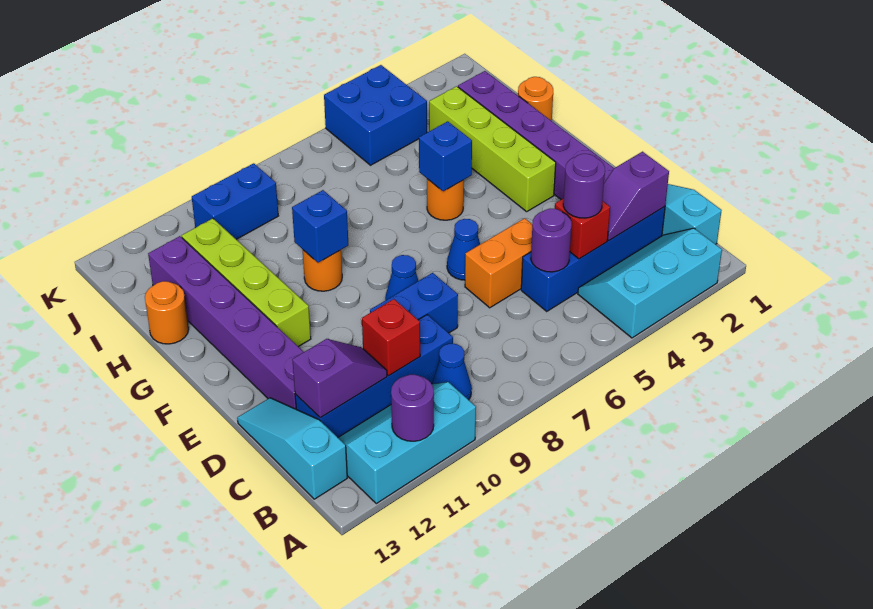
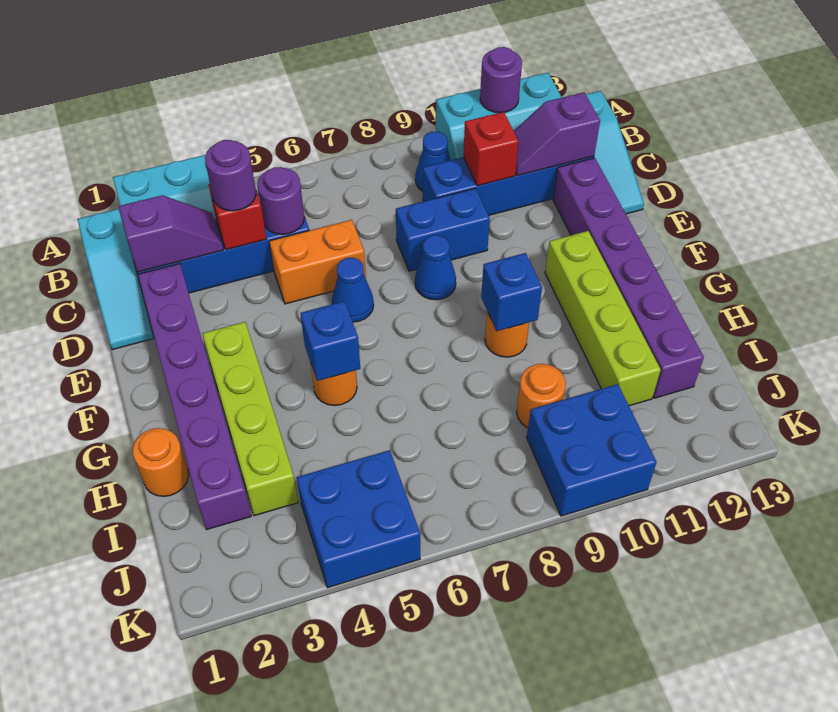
orange 1x1 round brick [145,281,189,344] -> orange 1x1 round brick moved to [517,364,566,428]
blue 1x2 brick [192,163,278,239] -> blue 2x2 brick [527,384,656,516]

